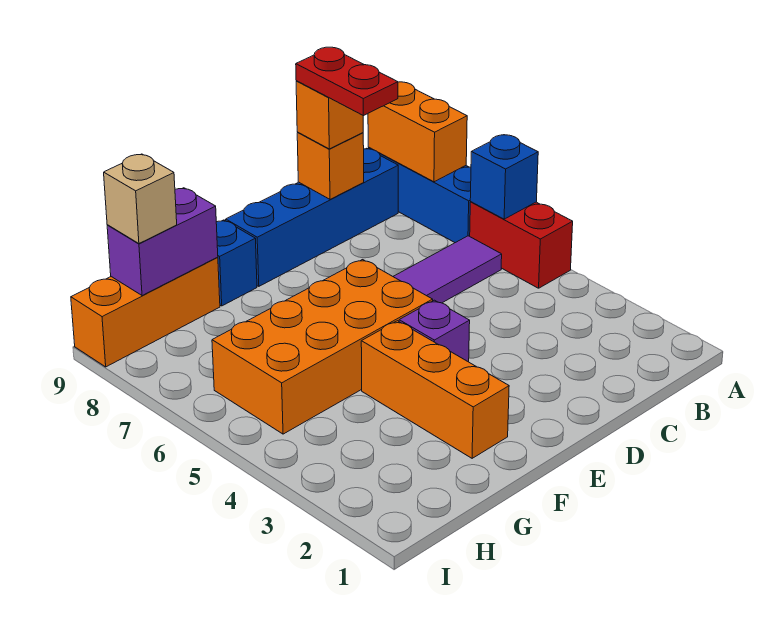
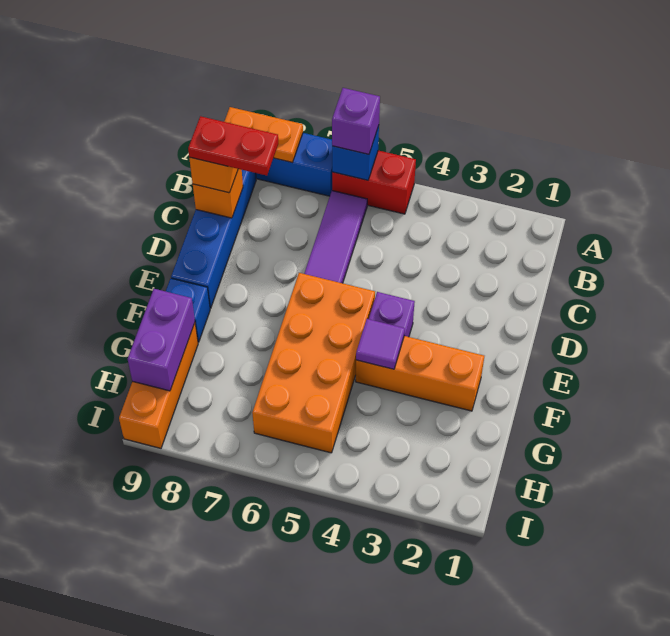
none -> purple 1x1 brick [332,88,380,154]
orange 1x2 brick [368,82,467,182] -> orange 1x2 plate [224,107,303,162]
none -> purple 1x1 tile [356,319,405,369]
tan 1x1 brick [104,154,177,243] -> none

